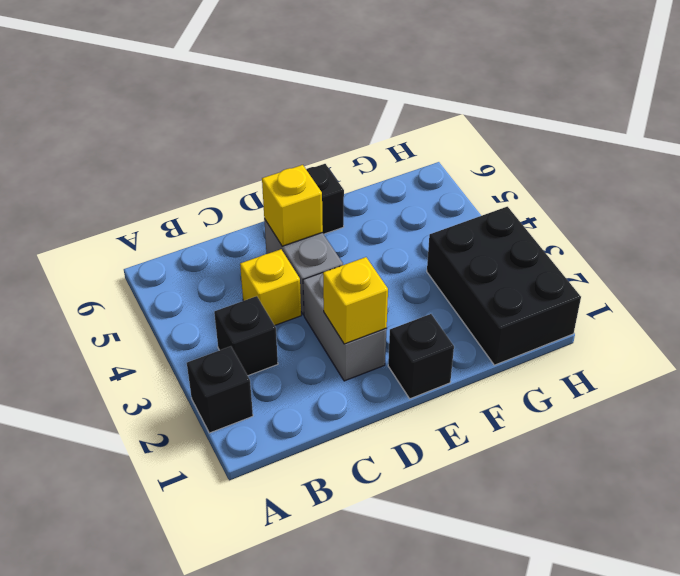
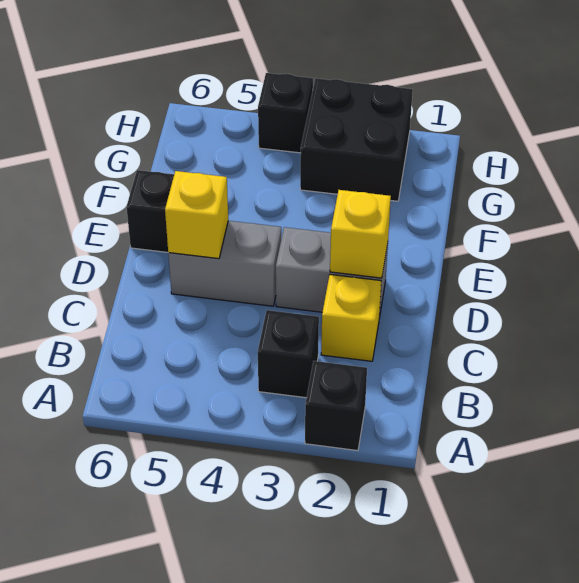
yellow 1x1 brick [240,249,301,325] -> yellow 1x1 brick moved to [321,274,381,361]
black 1x1 brick [388,314,454,399] -> black 1x1 brick moved to [258,73,313,153]
black 2x3 brick [427,207,581,365] -> black 2x2 brick [300,78,413,201]

